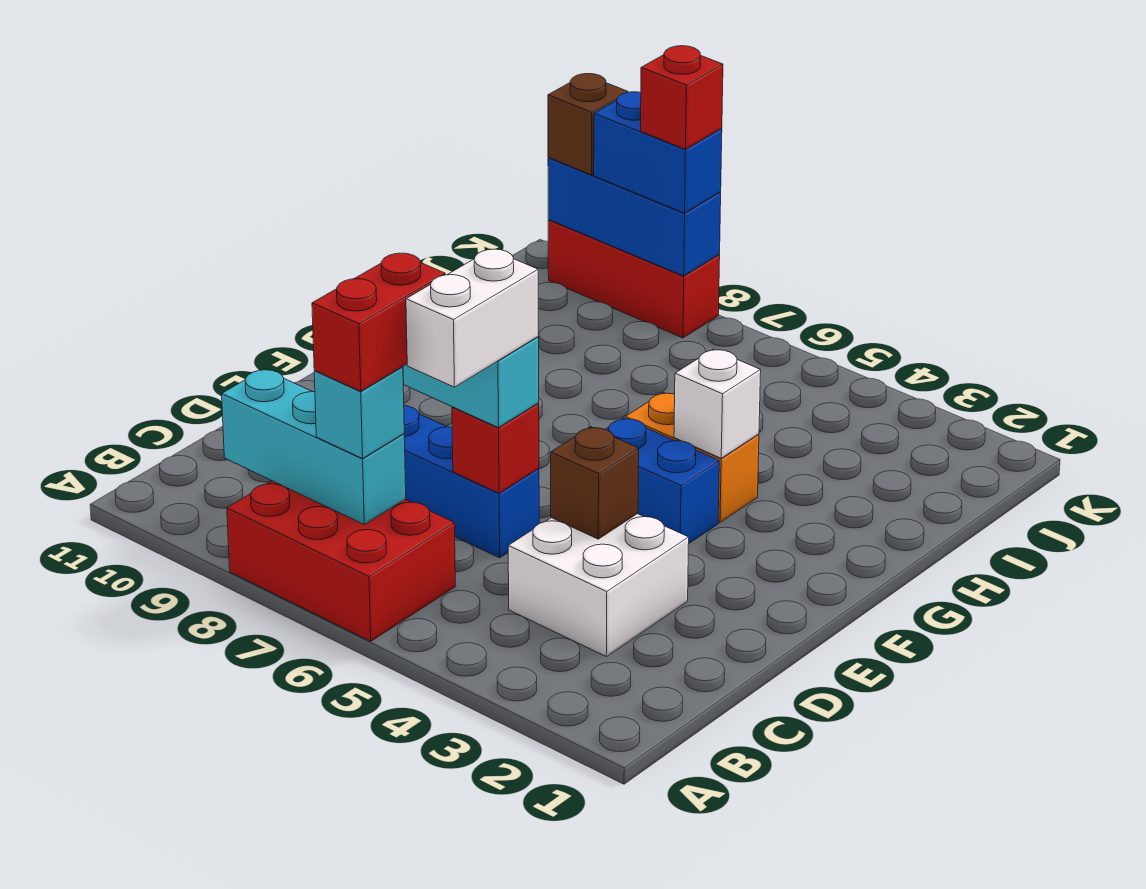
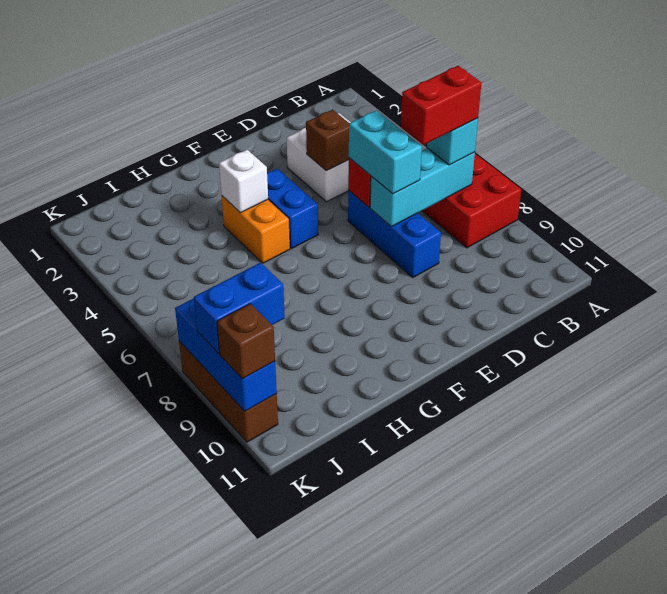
cyan 1x3 brick [222,369,406,525] -> cyan 1x3 brick turned to [370,148,475,227]
white 1x2 brick [406,249,539,387] -> none
red 1x3 brick [548,220,720,338] -> brown 1x3 brick [179,341,278,442]
blue 1x2 brick [594,92,722,213] -> blue 1x2 brick turned to [194,263,285,354]
red 1x1 brick [641,46,723,149] -> none

